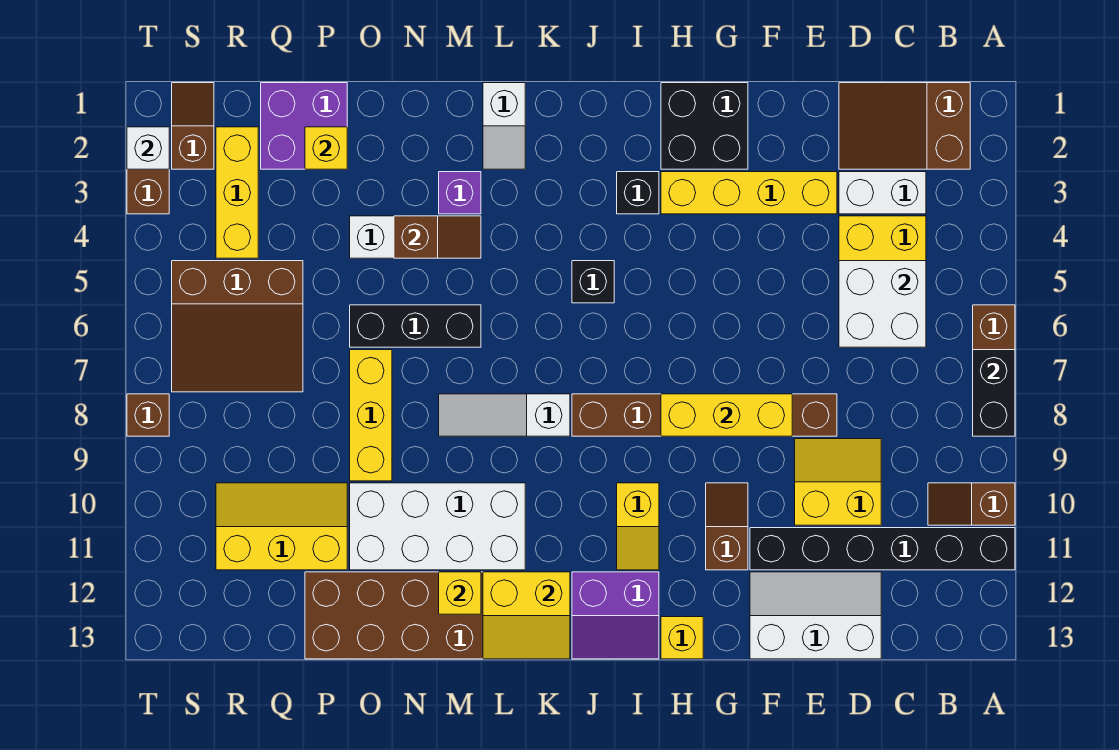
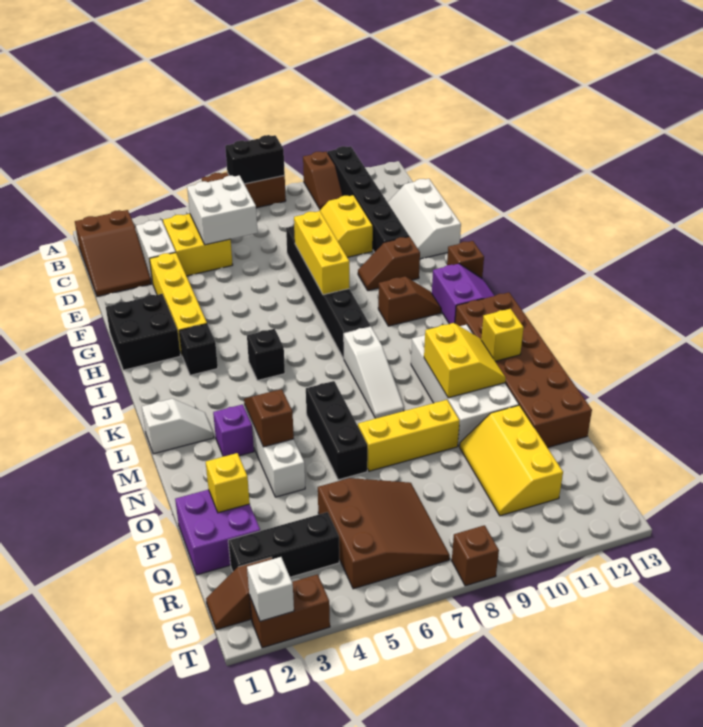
brown 1x6 brick [572,394,837,436] -> black 1x6 brick [286,226,370,359]
yellow 1x1 brick [661,617,703,659] -> brown 1x1 brick [447,241,484,278]
yellow 1x2 slope [617,483,659,570] -> brown 1x2 slope [378,277,441,326]
yellow 2x2 slope [483,572,570,659] -> yellow 2x2 slope moved to [424,323,506,398]
yellow 1x3 brick [216,127,258,258] -> black 1x3 brick [228,512,339,577]

